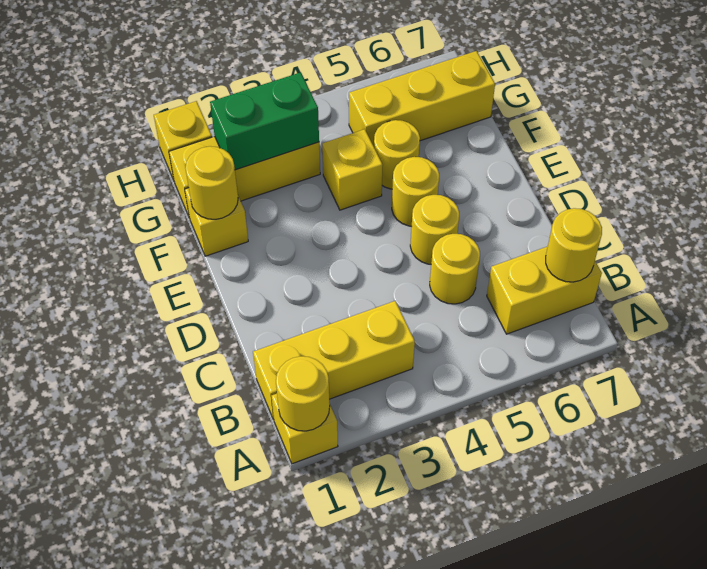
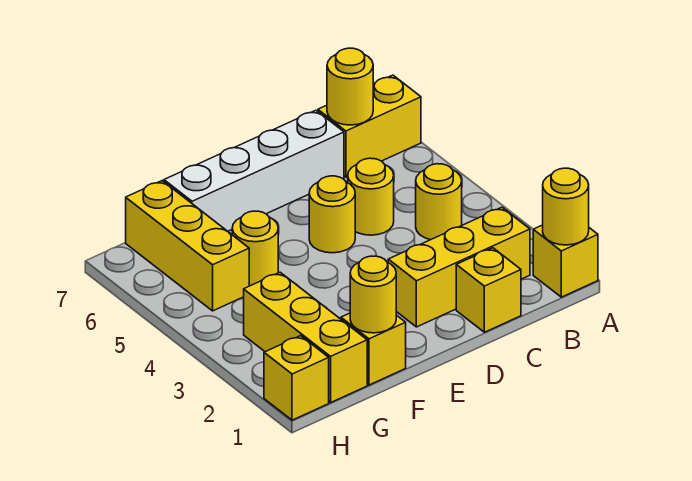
yellow 1x3 brick [253,301,415,420] -> yellow 1x3 brick turned to [388,207,530,327]
yellow 1x2 brick [487,247,602,334] -> yellow 1x2 brick turned to [318,75,421,177]
none -> white 1x4 brick [164,110,344,231]
yellow 1x1 round brick [392,157,439,226] -> yellow 1x1 round brick moved to [416,164,462,240]
yellow 1x1 brick [322,129,383,210] -> yellow 1x1 brick moved to [456,248,521,332]
green 1x2 brick [210,72,319,170] -> none

